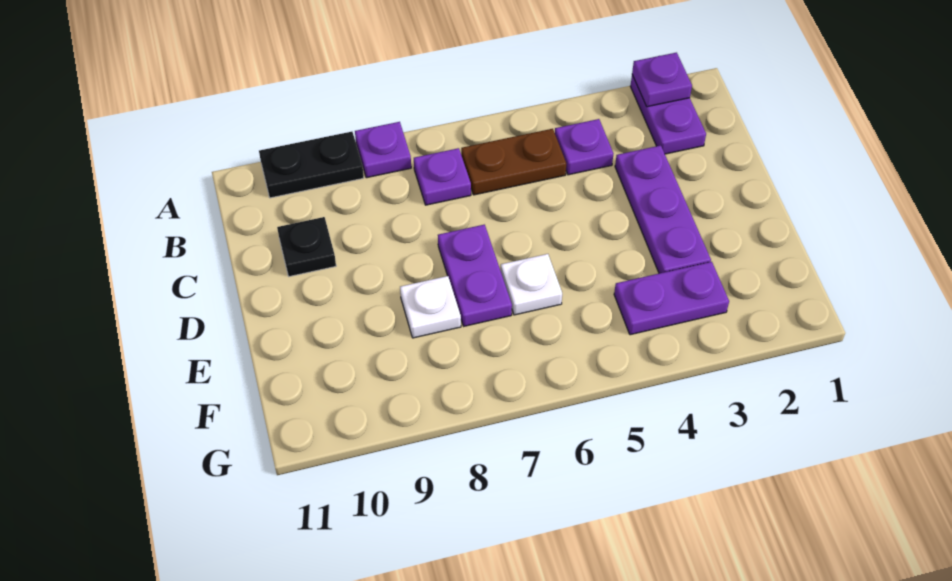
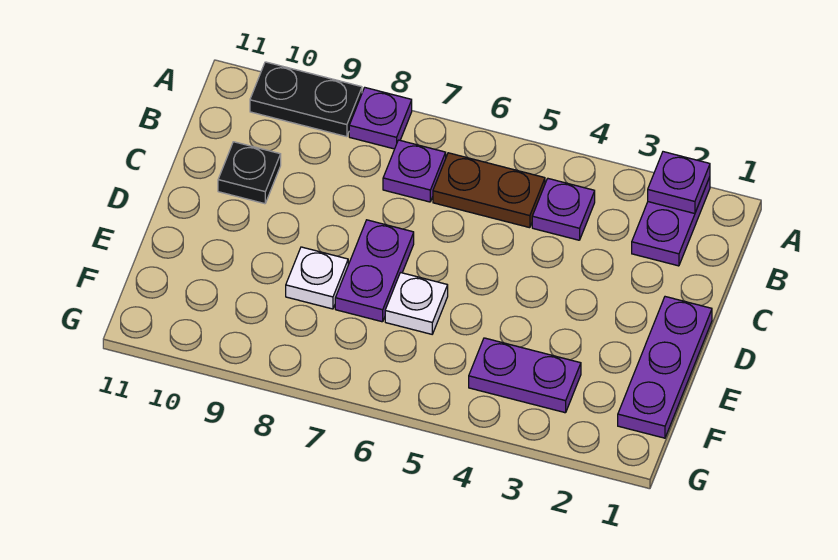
purple 1x3 plate [615,145,711,273] -> purple 1x3 plate moved to [618,297,712,438]

